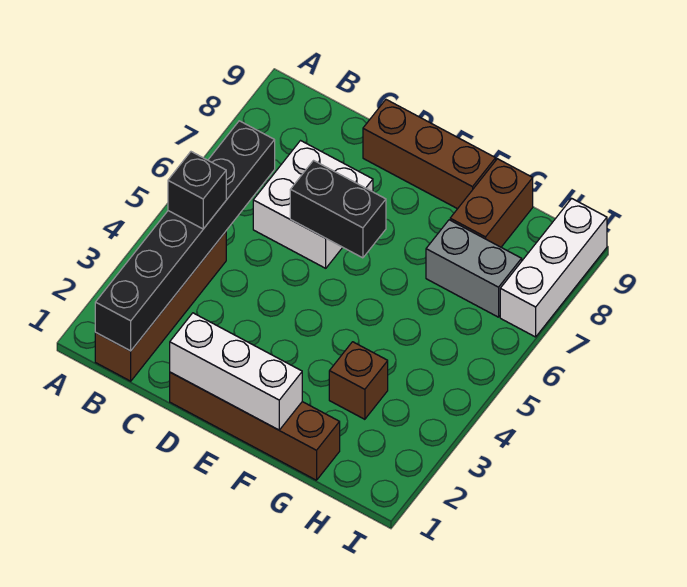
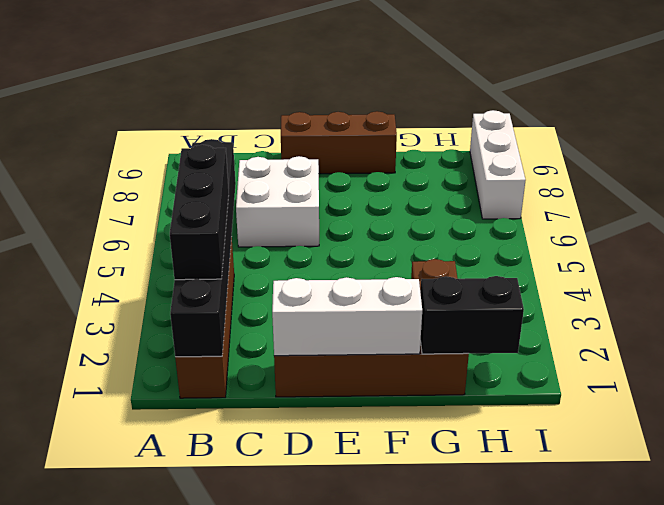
black 1x1 brick [168,152,226,229] -> black 1x3 brick [170,145,229,280]
black 1x2 brick [290,161,386,258] -> black 1x2 brick moved to [420,276,524,354]
grey 1x2 brick [426,220,522,317] -> none
brown 1x2 brick [450,159,533,247] -> none

